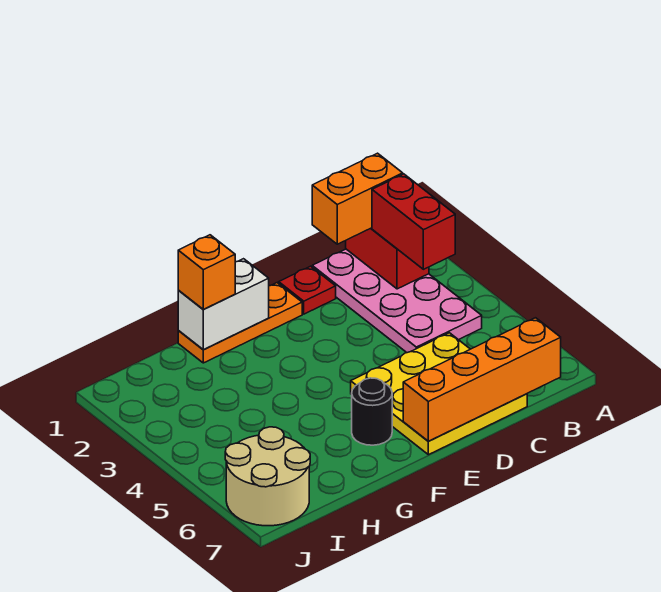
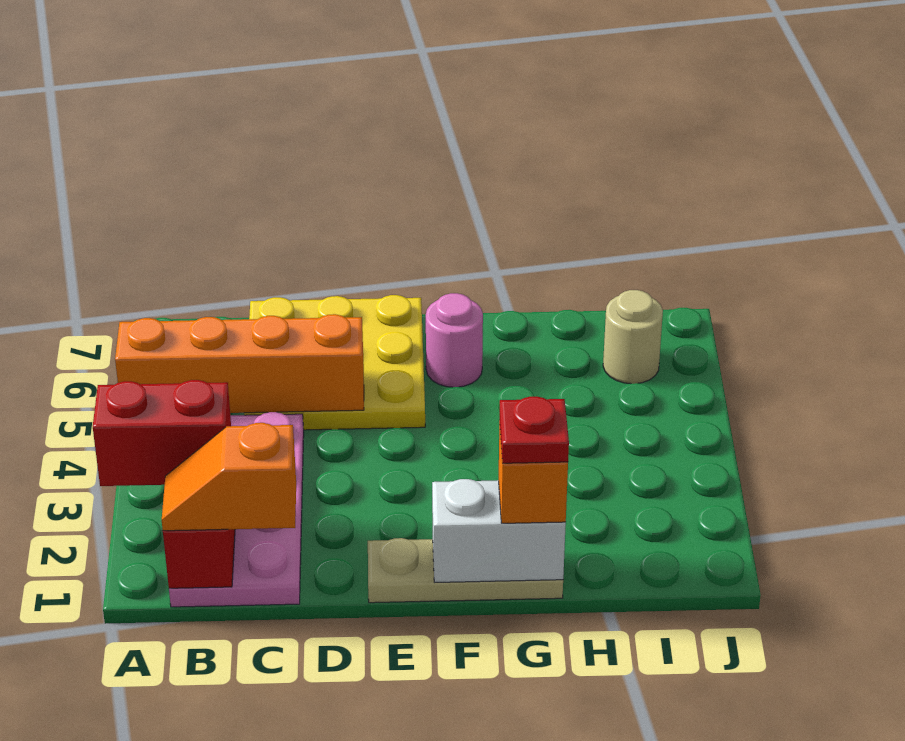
orange 1x2 brick [312,153,403,244] -> orange 1x2 slope [162,423,296,531]
red 1x2 brick [372,174,455,269] -> red 1x2 brick turned to [93,380,231,486]
orange 1x4 brick [403,318,561,441] -> orange 1x4 brick moved to [115,314,364,413]
red 1x1 plate [279,266,336,314] -> red 1x1 plate moved to [499,397,569,463]
orange 1x3 plate [178,283,302,363] -> tan 1x3 plate [368,538,563,603]
black 1x1 round brick [352,378,392,445] -> pink 1x1 round brick [426,293,483,387]
tan 2x2 round brick [225,427,310,526] -> tan 1x1 round brick [603,290,663,384]

